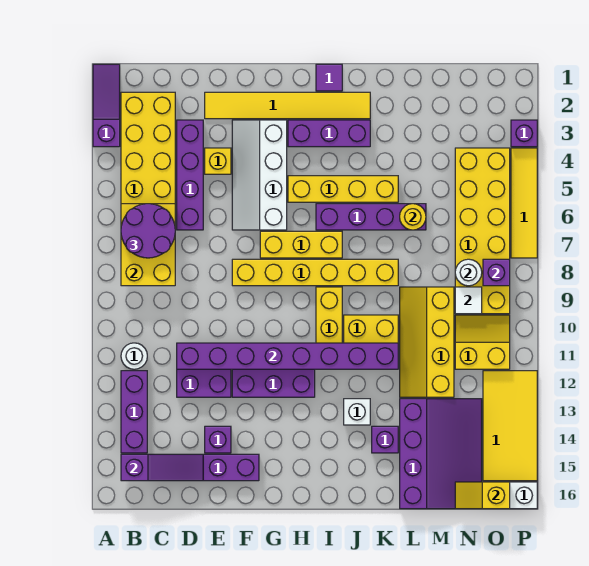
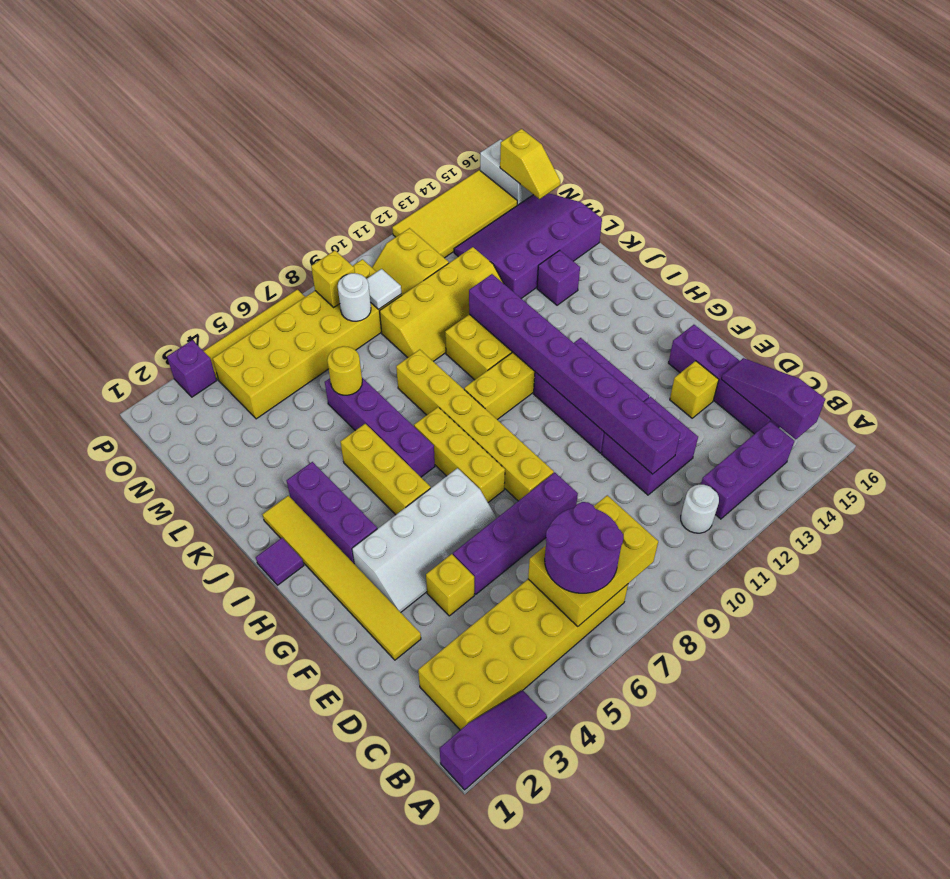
purple 1x3 slope [93,64,120,147] -> purple 1x3 slope turned to [440,690,547,790]
purple 1x4 brick [177,120,203,230] -> purple 1x4 brick moved to [453,472,578,594]
purple 1x1 brick [205,426,231,453] -> yellow 1x1 brick [670,361,719,418]
yellow 1x4 brick [288,176,398,202] -> yellow 1x3 brick [340,424,431,515]
white 1x1 brick [344,399,370,425] -> none
purple 1x1 brick [483,259,510,286] -> yellow 1x1 brick [311,251,355,307]

